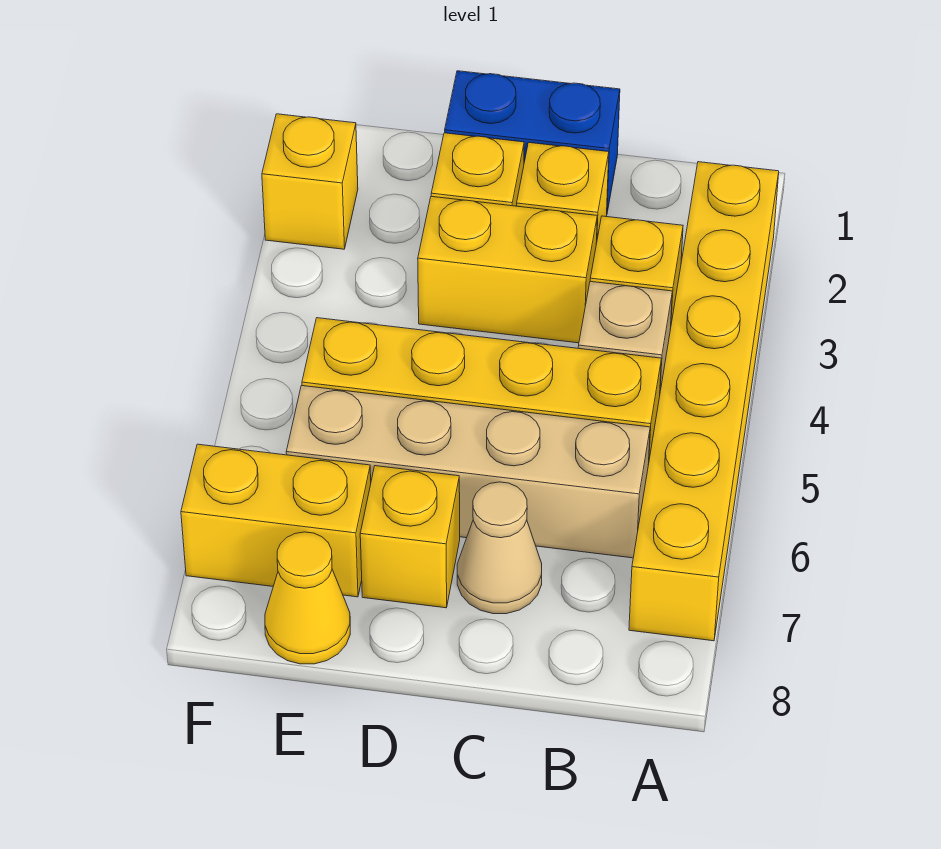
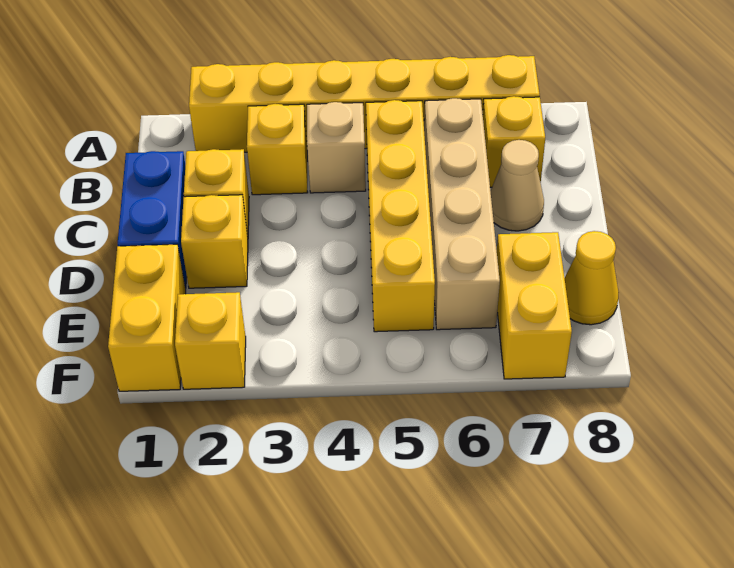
yellow 1x2 brick [418,196,597,343] -> yellow 1x2 brick moved to [108,244,186,391]
yellow 1x1 brick [360,466,460,608] -> yellow 1x1 brick moved to [483,96,545,187]

